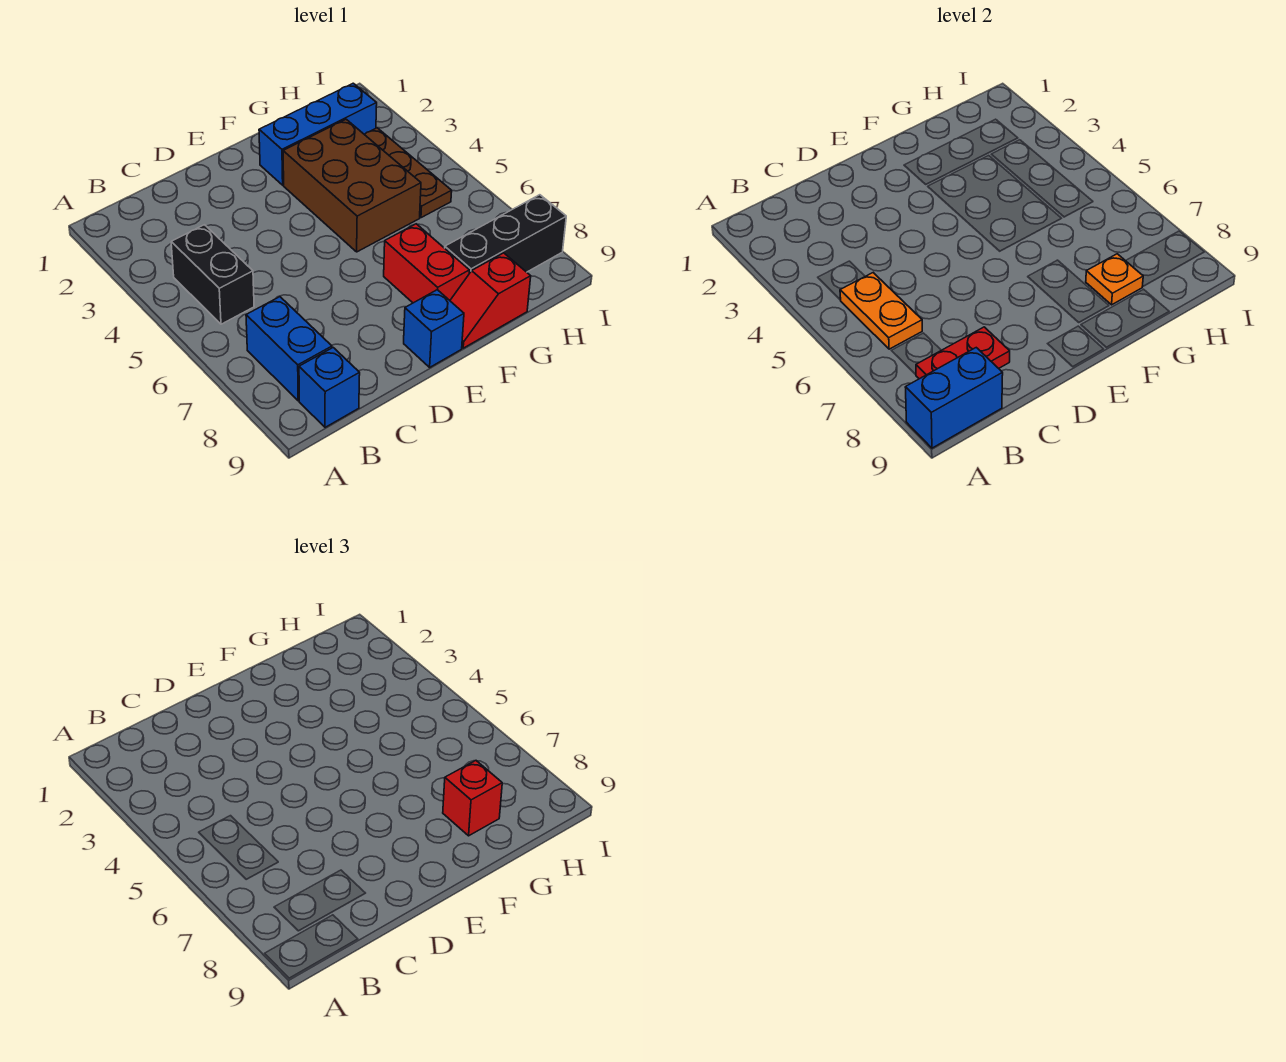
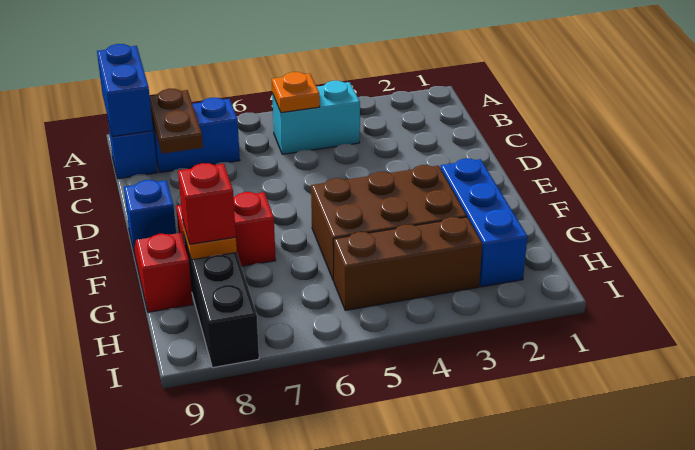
black 1x2 brick [171,225,254,324] -> cyan 1x2 brick [272,81,360,154]
orange 1x2 plate [840,273,922,349] -> orange 1x1 plate [272,72,320,113]
red 1x2 plate [916,327,1010,379] -> brown 1x2 plate [149,89,203,154]
brown 1x3 plate [364,128,452,218] -> brown 1x3 brick [334,217,482,311]

